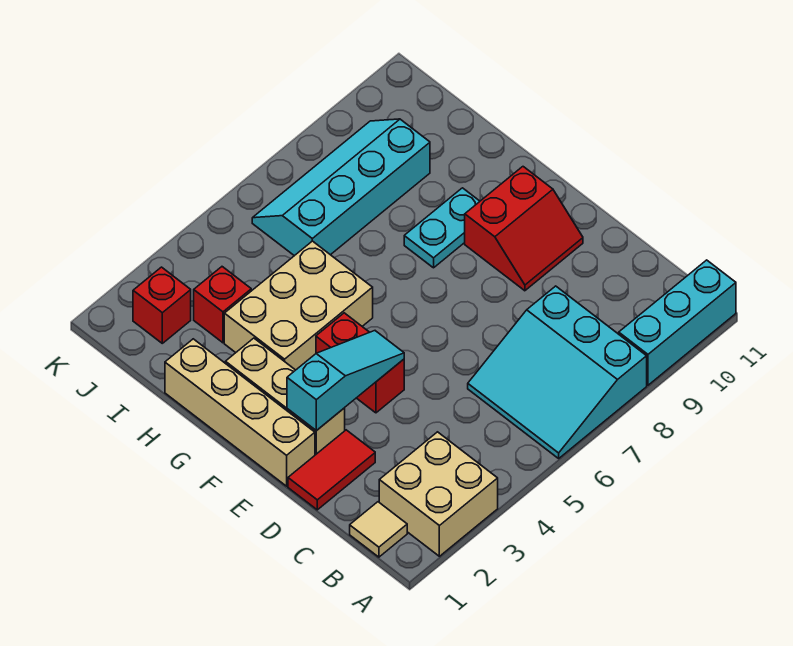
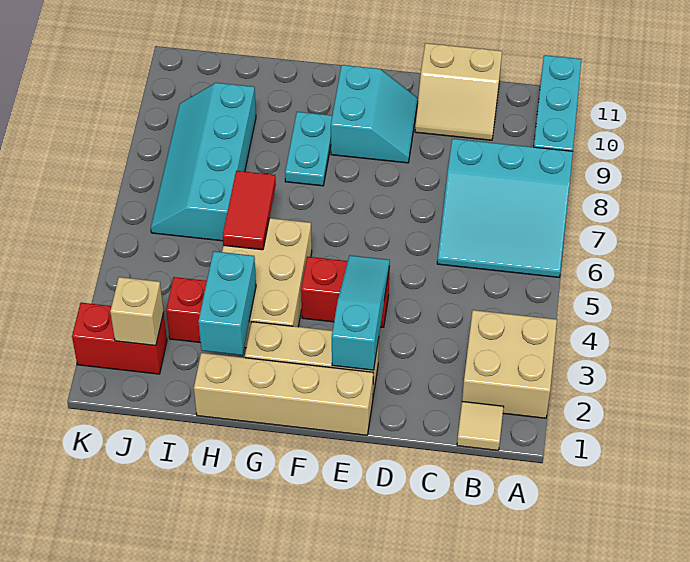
none -> tan 2x2 slope [415,43,502,140]
red 1x2 tile [288,430,375,510] -> red 1x2 tile moved to [223,171,276,250]
red 2x2 slope [465,167,583,291] -> cyan 2x2 slope [331,65,418,163]
none -> cyan 1x2 brick [198,251,256,355]
red 1x1 brick [133,267,191,343] -> red 1x2 brick [72,303,167,374]
none -> tan 1x1 brick [110,277,164,346]

